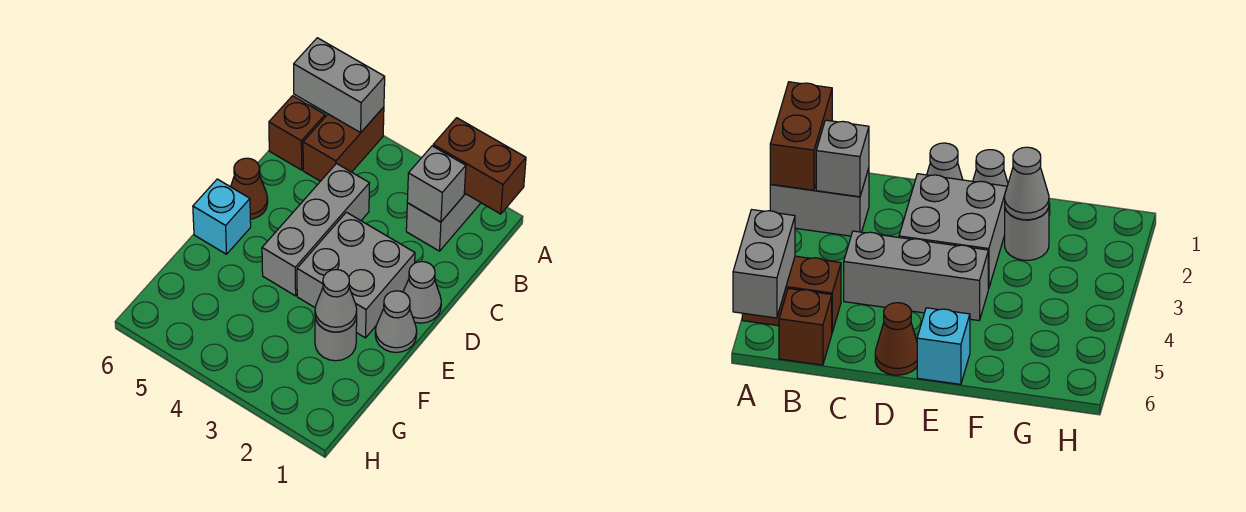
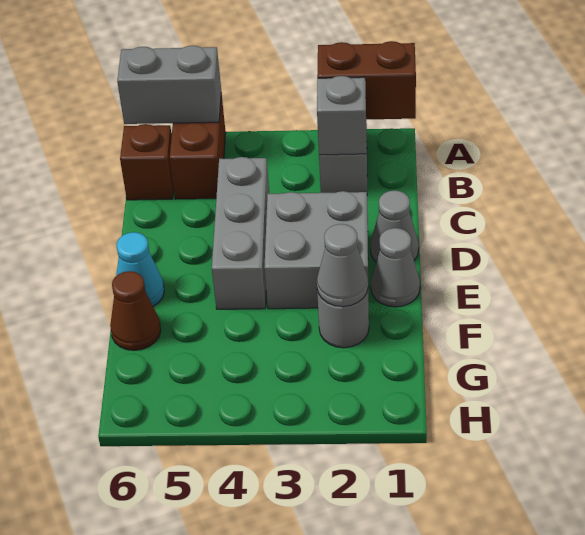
brown 1x1 cone [231,158,268,219] -> brown 1x1 cone moved to [110,271,161,350]
cyan 1x1 brick [193,179,251,254] -> cyan 1x1 cone [116,232,164,306]

